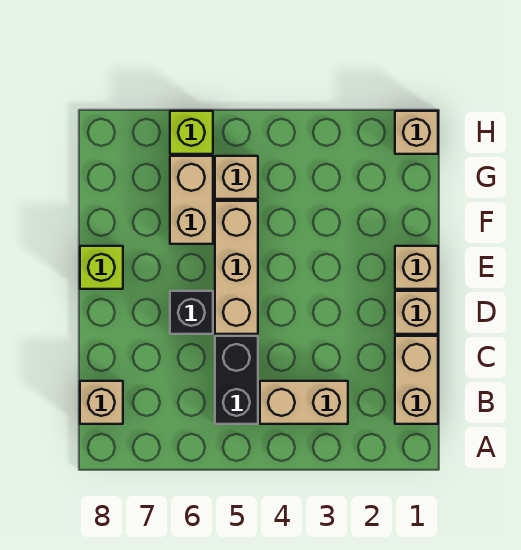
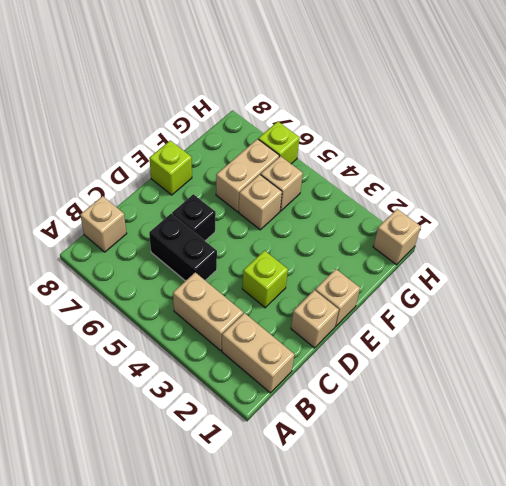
tan 1x2 brick [395,336,438,424] -> tan 1x2 brick turned to [222,313,294,393]
black 1x2 brick [215,336,258,424] -> black 1x2 brick turned to [149,214,217,281]
none -> lime 1x1 brick [242,251,288,308]
tan 1x3 brick [215,201,258,334] -> tan 1x1 brick [239,175,282,230]

